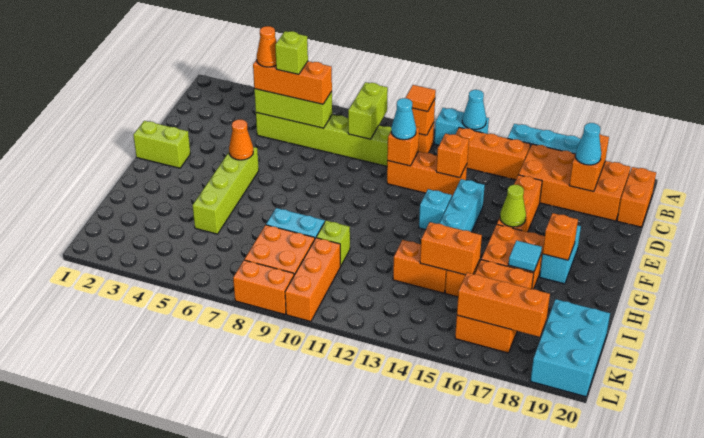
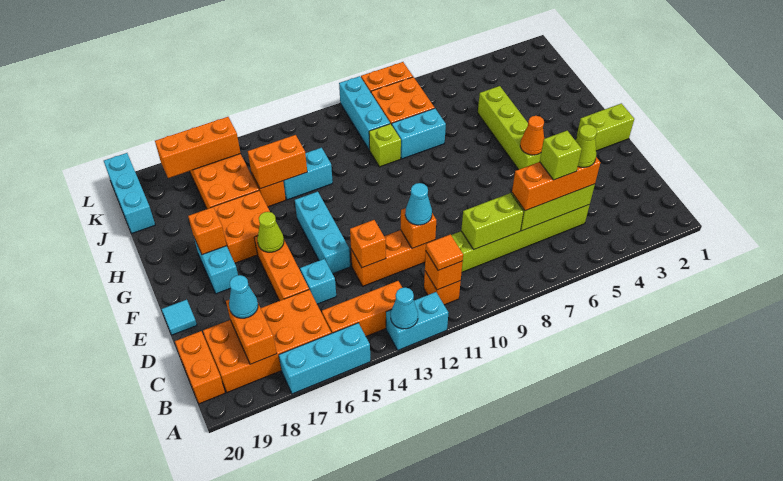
lime 1x2 brick [348,82,388,139] -> lime 1x2 brick turned to [461,193,524,250]
orange 1x1 cone [257,26,277,67] -> lime 1x1 cone [575,124,597,167]
cyan 1x1 brick [419,189,452,230] -> cyan 1x1 brick moved to [300,259,336,304]
cyan 1x1 tile [508,240,542,272] -> cyan 1x1 tile moved to [162,300,197,335]
orange 1x2 brick [393,240,447,293] -> cyan 1x2 brick [283,148,333,200]
orange 1x3 brick [285,238,340,322] -> cyan 1x3 brick [339,76,390,150]
cyan 2x3 brick [531,299,610,397] -> cyan 1x3 brick [104,153,155,233]

